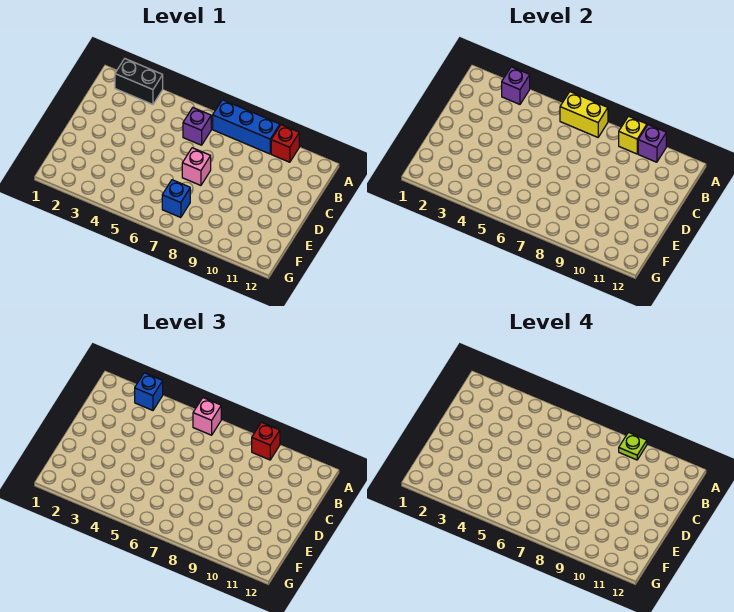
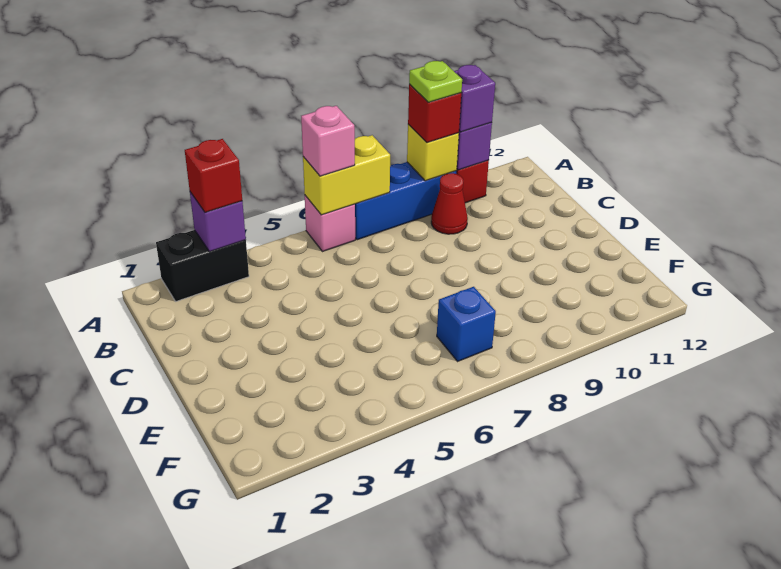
blue 1x1 brick [135,373,163,410] -> red 1x1 brick [185,139,242,213]
purple 1x1 brick [183,108,211,145] -> purple 1x1 brick moved to [454,65,495,132]
none -> red 1x1 cone [431,173,468,234]
pink 1x1 brick [182,148,211,185] -> pink 1x1 brick moved to [305,196,355,252]

